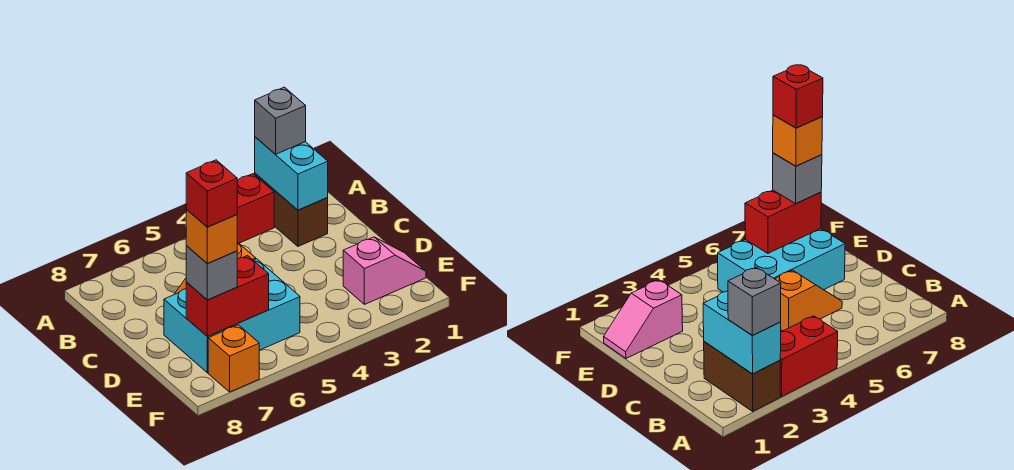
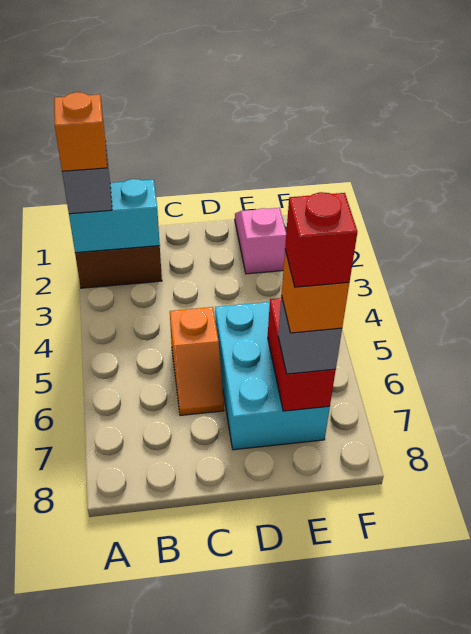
red 1x2 brick [237,174,274,243] -> none
orange 1x1 brick [208,325,259,392] -> orange 1x1 brick moved to [54,92,107,171]

